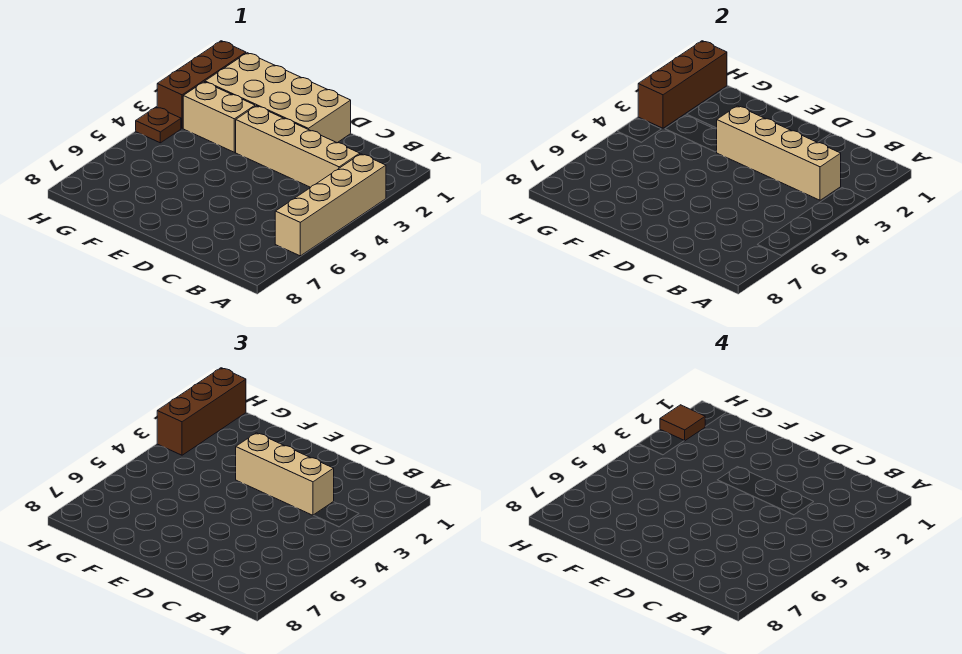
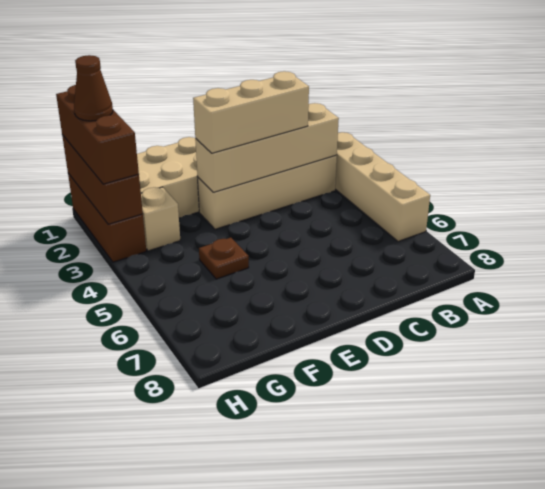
tan 1x2 brick [183,82,255,152] -> tan 1x1 brick [141,187,180,251]
brown 1x1 tile [660,405,705,441] -> brown 1x1 cone [74,55,113,121]
brown 1x1 plate [136,107,181,143] -> brown 1x1 plate moved to [199,238,249,279]

